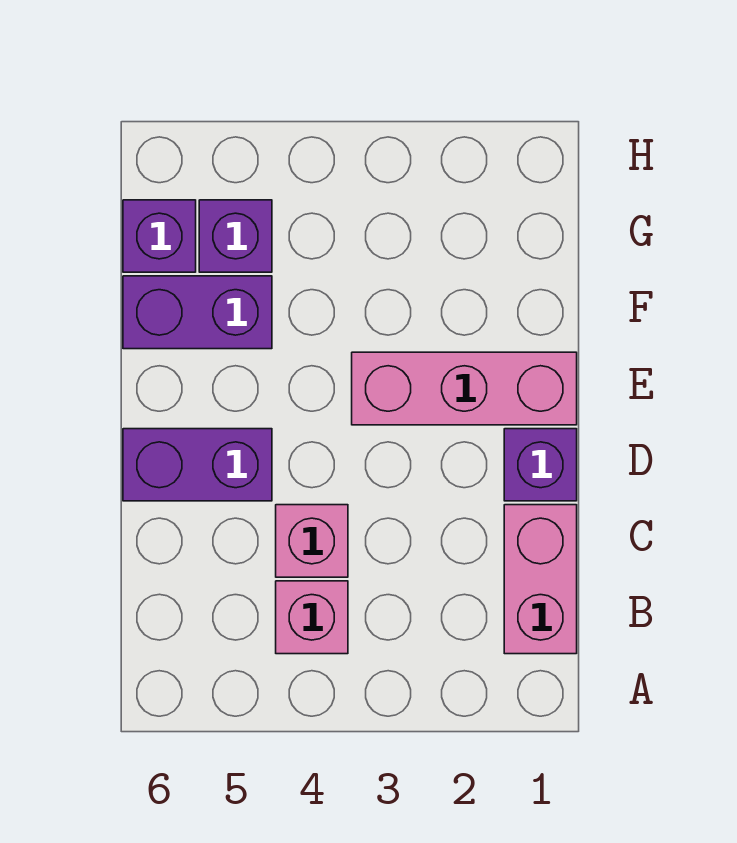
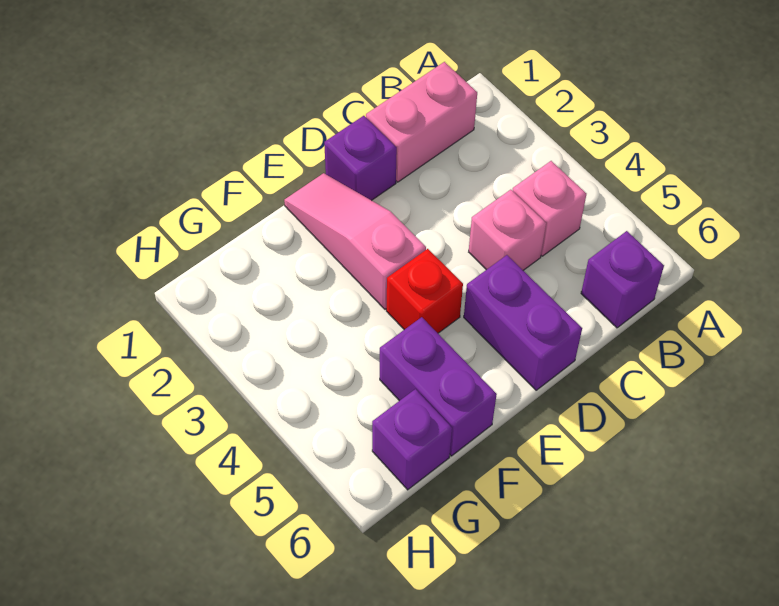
pink 1x3 brick [352,352,577,425] -> pink 1x3 slope [284,173,426,309]
none -> red 1x1 brick [386,249,463,333]
purple 1x1 brick [199,200,272,272] -> purple 1x1 brick moved to [581,231,664,328]

